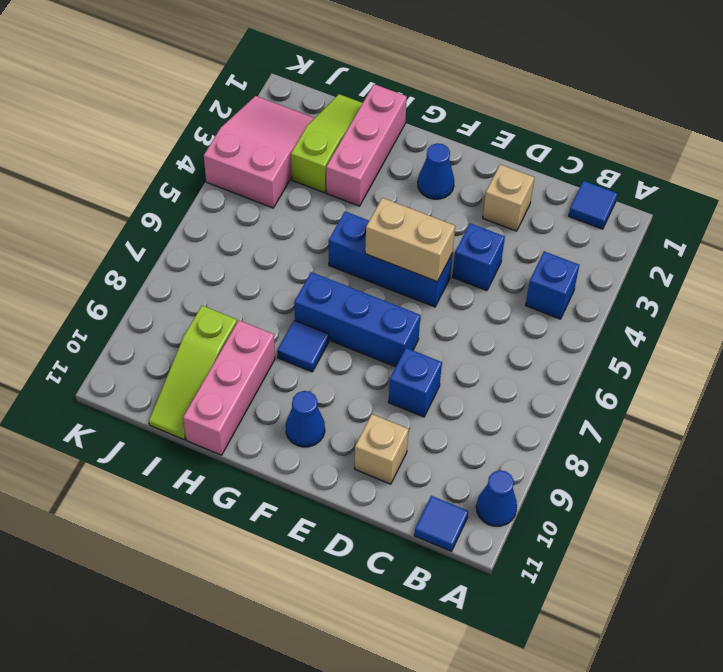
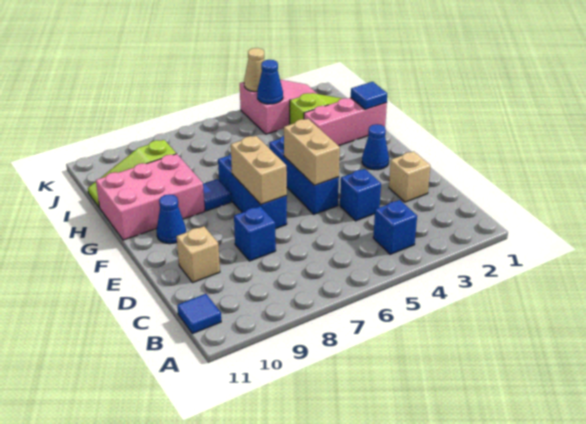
blue 1x1 cone [476,470,517,526] -> blue 1x1 cone moved to [257,60,283,104]
blue 1x1 tile [569,181,618,229] -> blue 1x1 tile moved to [351,82,387,109]
none -> tan 1x2 brick [231,136,287,204]
pink 1x3 brick [183,320,275,455] -> pink 2x3 brick [96,154,205,240]
none -> tan 1x1 cone [244,48,265,92]

